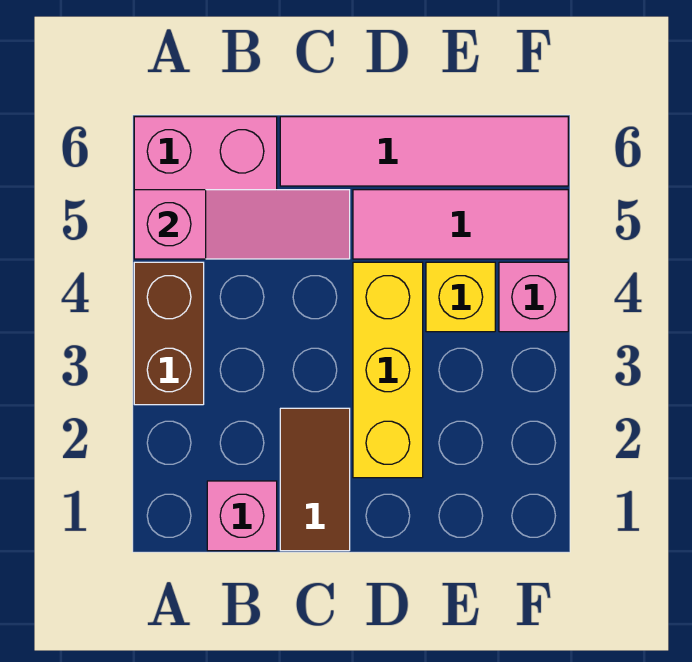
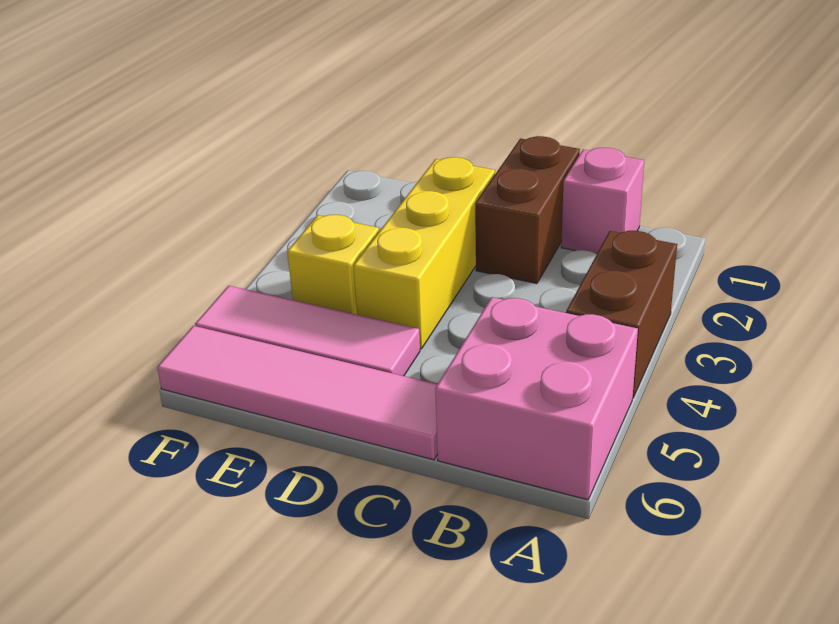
pink 1x3 slope [134,190,350,259] -> none
brown 1x2 tile [280,408,350,551] -> brown 1x2 brick [475,136,580,284]
pink 1x1 brick [499,262,568,332] -> none

